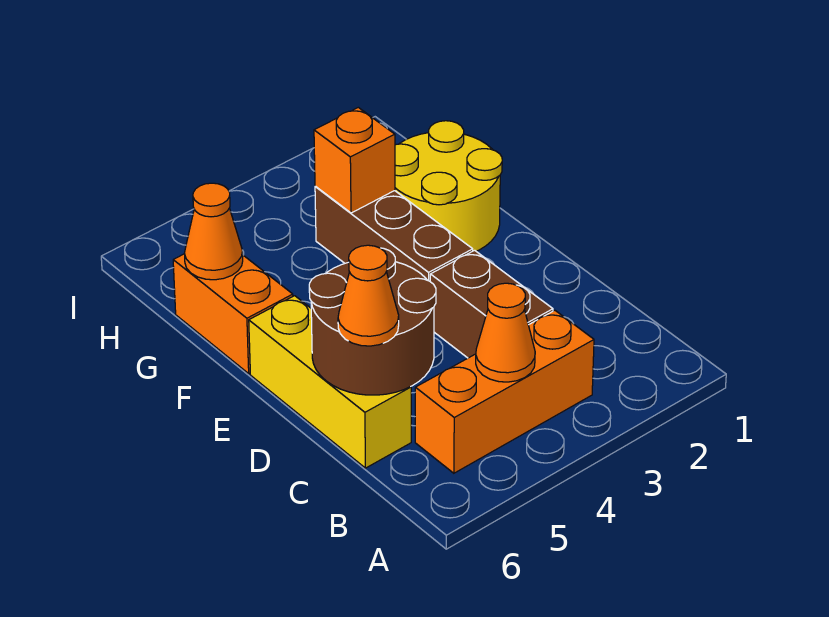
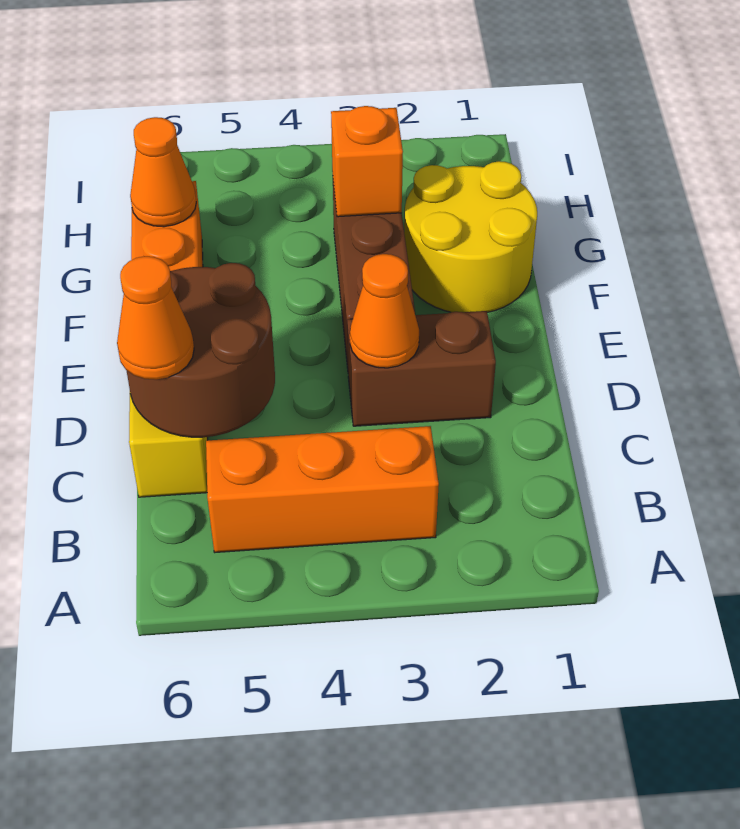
orange 1x1 cone [476,283,535,382] -> orange 1x1 cone moved to [350,254,419,368]
brown 1x2 brick [430,250,553,358] -> brown 1x2 brick turned to [347,311,496,426]

